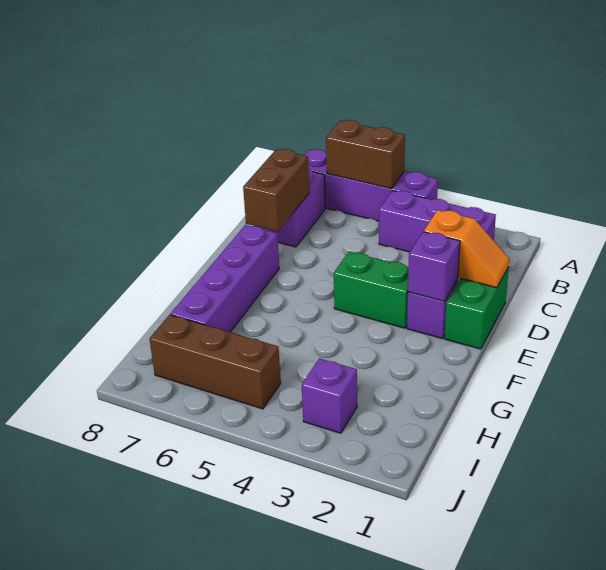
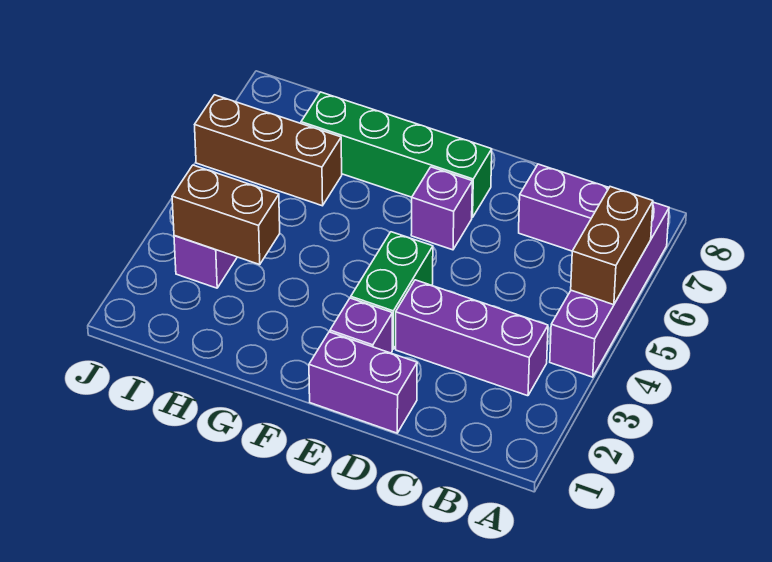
purple 1x3 brick [379,191,496,252] -> purple 1x3 brick turned to [396,280,548,396]
brown 1x2 brick [243,149,309,232] -> brown 1x2 brick moved to [172,165,280,265]
green 1x2 brick [444,267,509,349] -> purple 1x2 brick [309,332,417,433]
orange 1x2 slope [424,210,510,288] -> none
purple 1x1 brick [408,232,460,302] -> purple 1x1 brick moved to [411,167,472,250]
purple 1x4 brick [171,225,279,332] -> green 1x4 brick [301,92,492,218]
brown 1x3 brick [149,315,281,409] -> brown 1x3 brick turned to [195,95,342,206]

